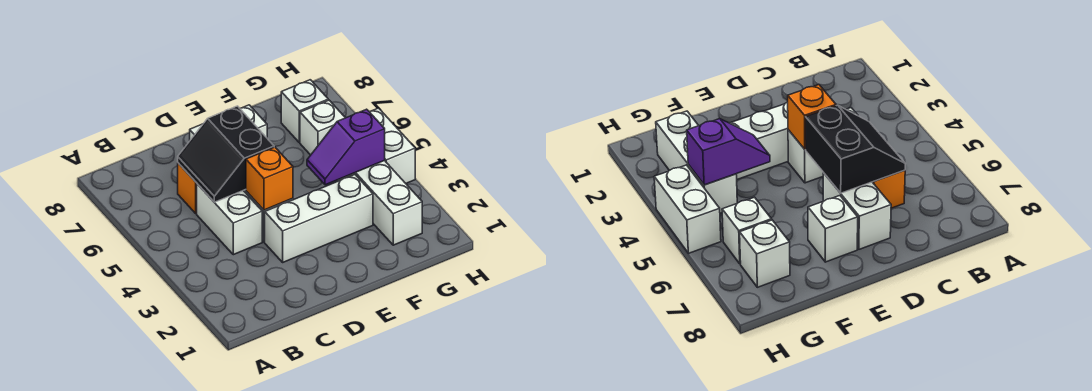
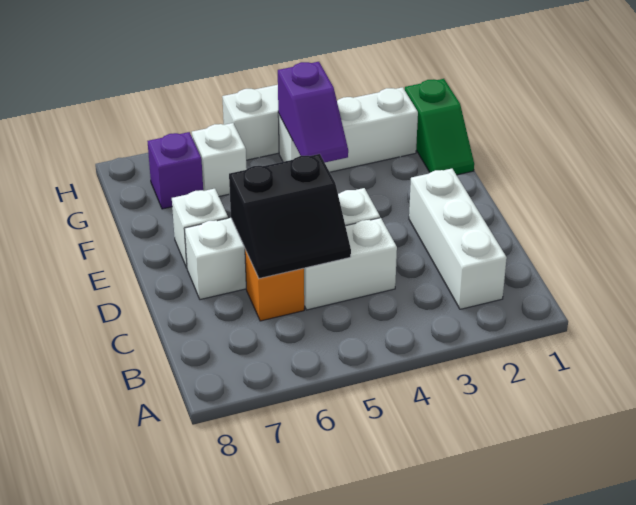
white 1x3 brick [265,175,373,262] -> white 1x3 brick moved to [409,169,507,309]
orange 1x1 brick [246,147,293,210] -> none
none -> green 1x2 slope [405,79,474,175]
white 1x1 brick [281,80,328,143] -> purple 1x1 brick [148,132,203,209]

